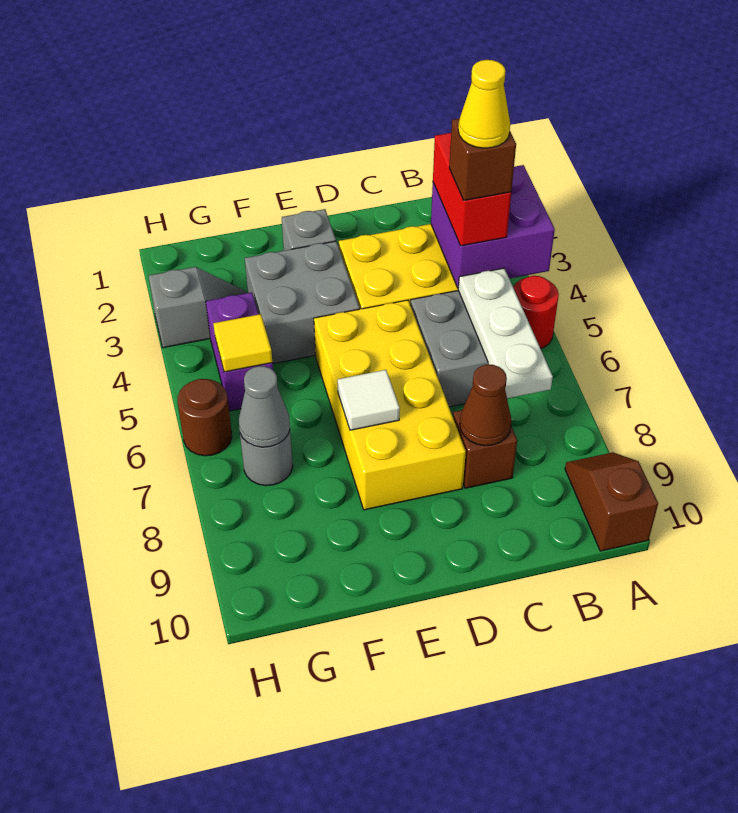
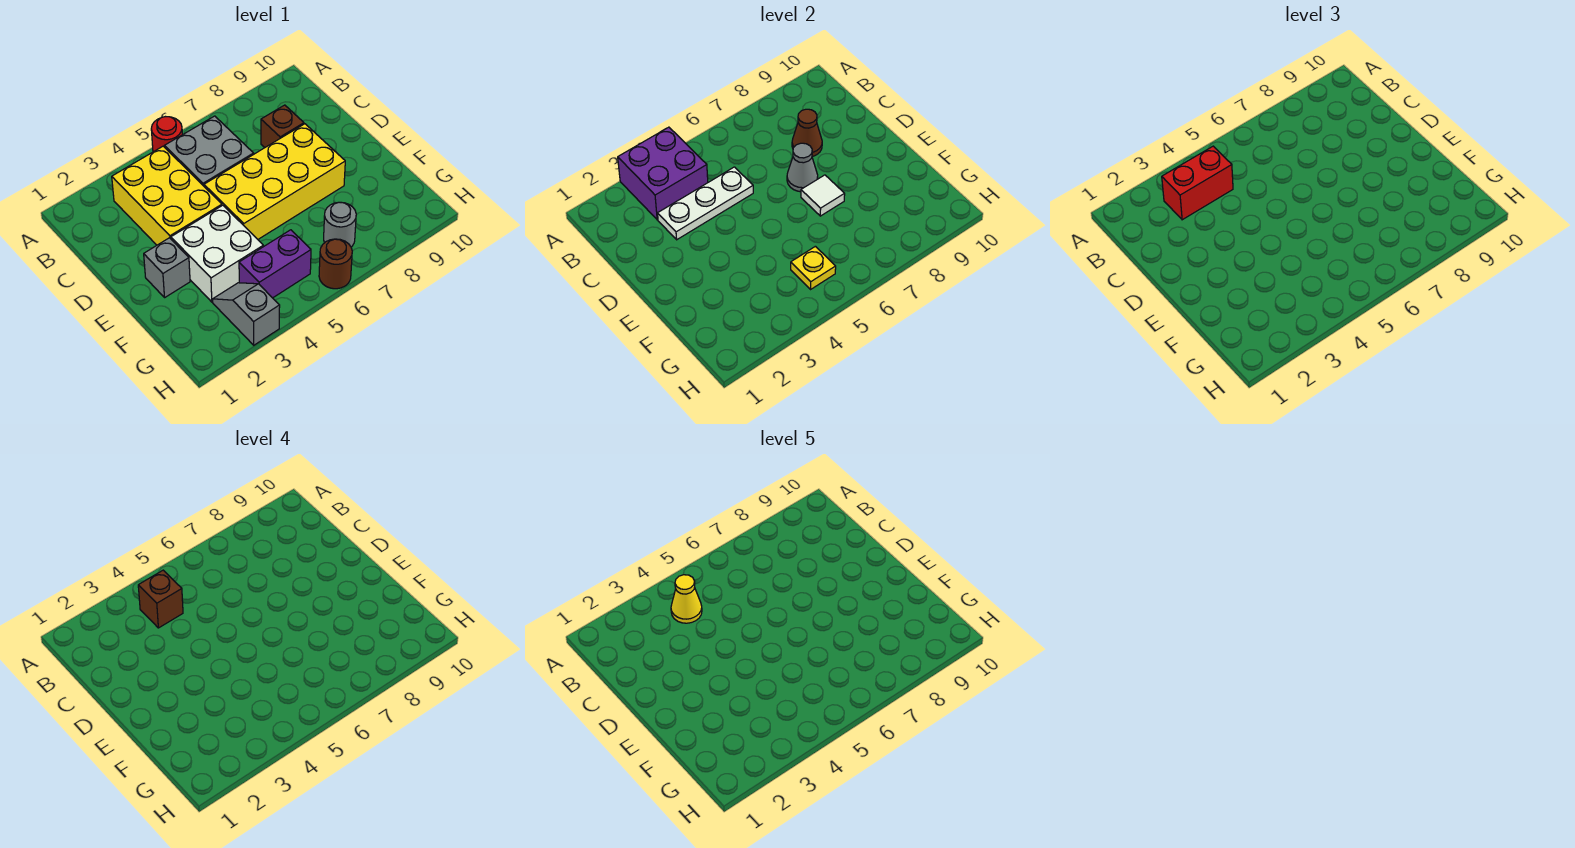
brown 1x2 slope [565,452,658,551] -> none
white 1x3 plate [458,268,553,398] -> white 1x3 plate moved to [658,167,753,240]
grey 2x2 brick [245,241,360,364] -> white 2x2 brick [171,205,263,302]
yellow 1x1 tile [213,314,272,372] -> yellow 1x1 plate [791,246,836,289]
grey 1x1 cone [239,366,290,447] -> grey 1x1 cone moved to [787,143,818,192]

